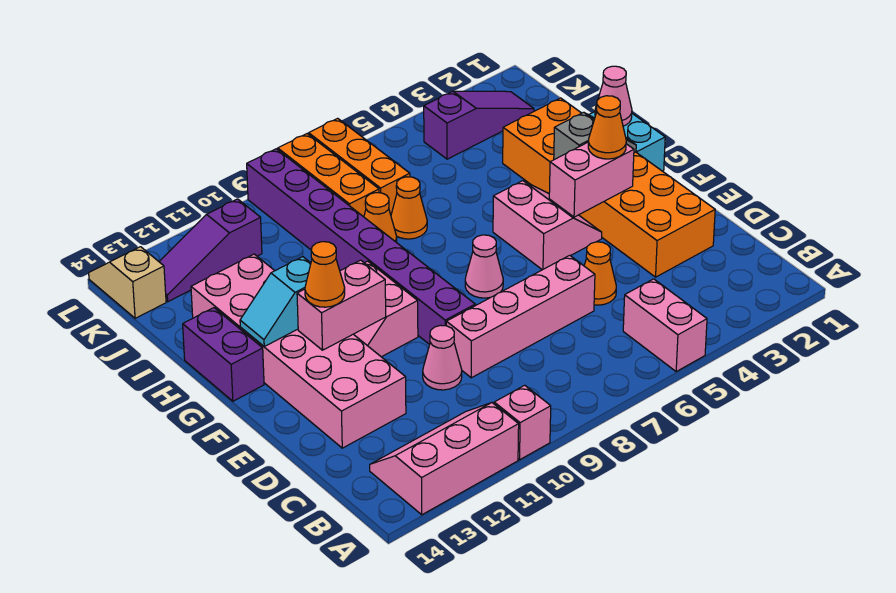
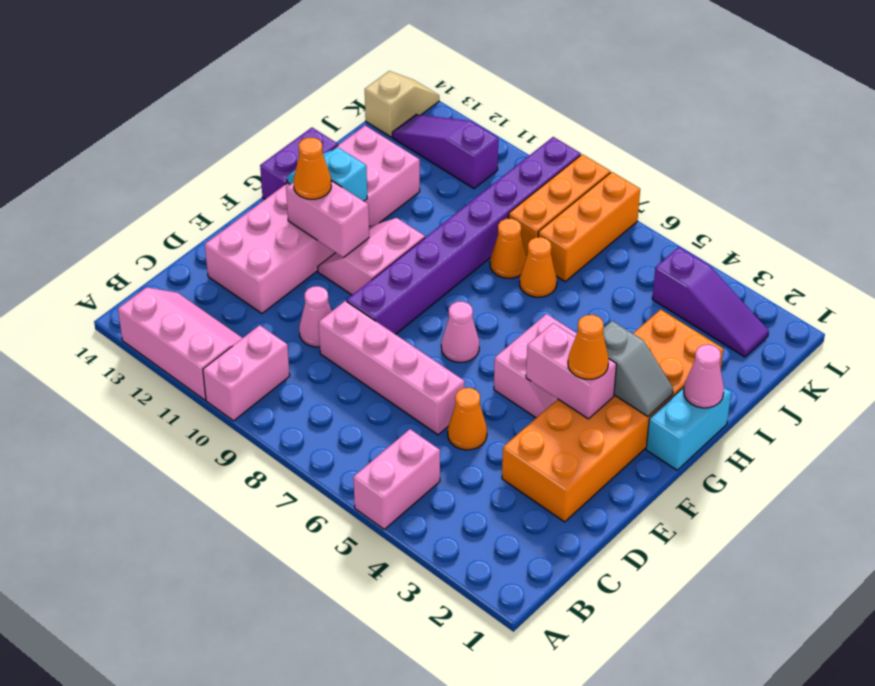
pink 1x1 brick [494,385,551,460] -> pink 1x2 brick [203,325,290,421]

